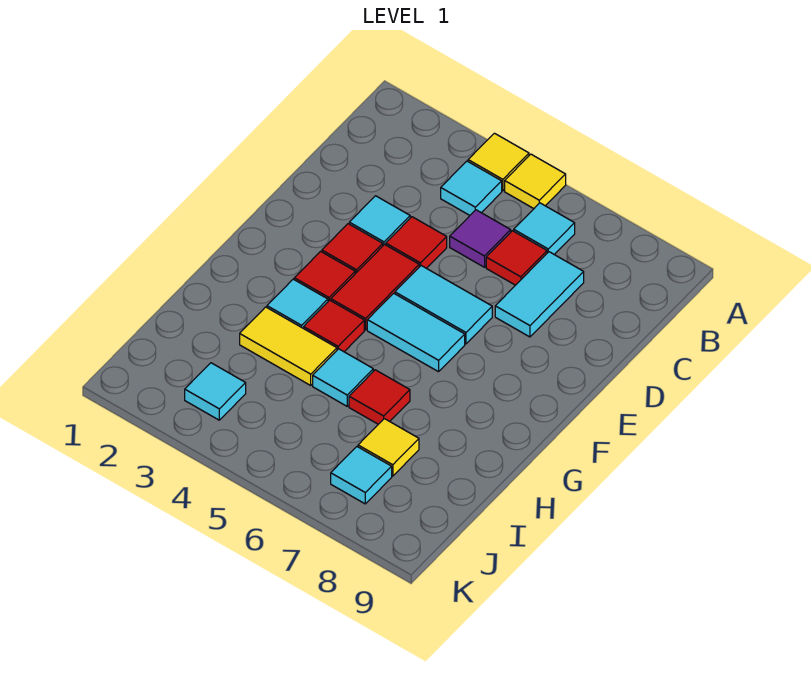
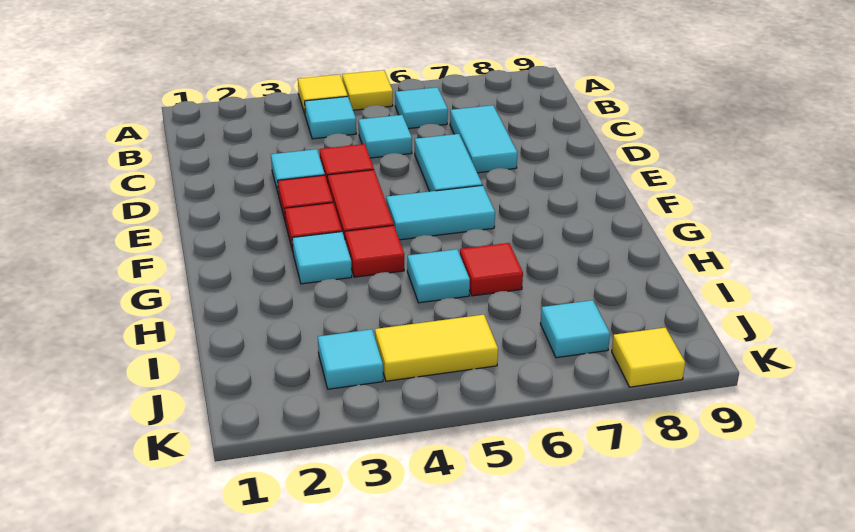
purple 1x1 tile [450,210,511,267] -> cyan 1x1 tile [359,115,412,158]
red 1x1 tile [486,231,547,285] -> none
cyan 1x2 tile [395,266,492,344] -> cyan 1x2 tile turned to [415,134,482,191]
yellow 1x2 tile [240,307,337,385] -> yellow 1x2 tile moved to [375,315,498,381]
yellow 1x1 tile [358,419,419,476] -> yellow 1x1 tile moved to [612,328,685,387]

